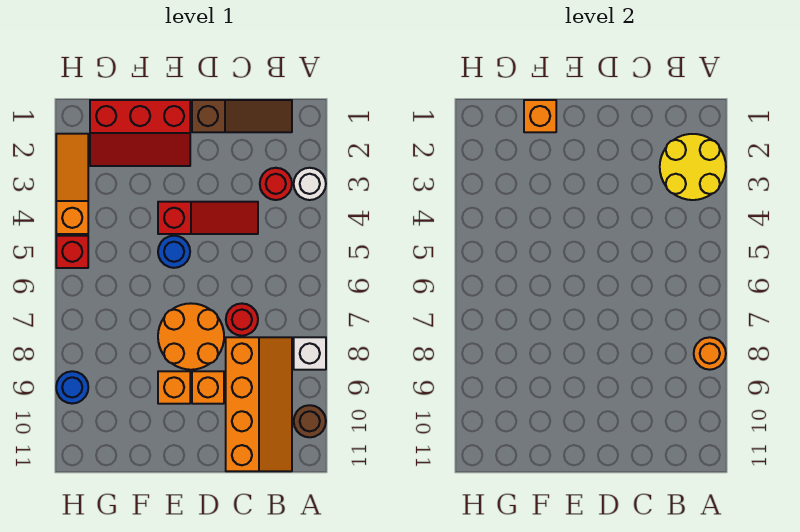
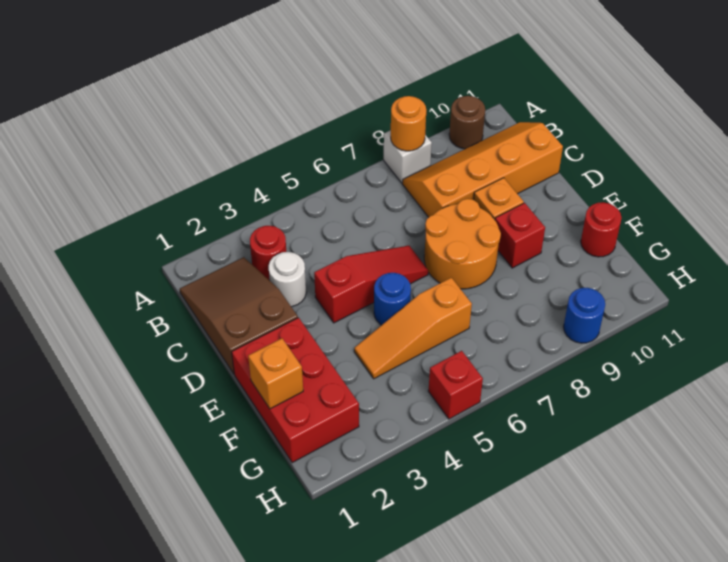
yellow 2x2 round brick [660,134,726,200] -> none
white 1x1 round brick [294,168,326,200] -> white 1x1 round brick moved to [269,252,306,307]
brown 1x3 slope [192,100,292,132] -> brown 2x3 slope [180,257,298,374]
red 1x3 slope [158,202,258,234] -> red 1x3 slope turned to [314,246,428,323]
red 1x1 round brick [226,304,258,336] -> red 1x1 round brick moved to [581,202,621,257]
red 2x3 slope [90,100,190,166] -> red 2x3 brick [232,318,359,463]
orange 1x1 brick [158,371,190,404] -> red 1x1 brick [495,203,545,268]
orange 1x3 slope [56,134,88,234] -> orange 1x3 slope moved to [354,278,472,379]

